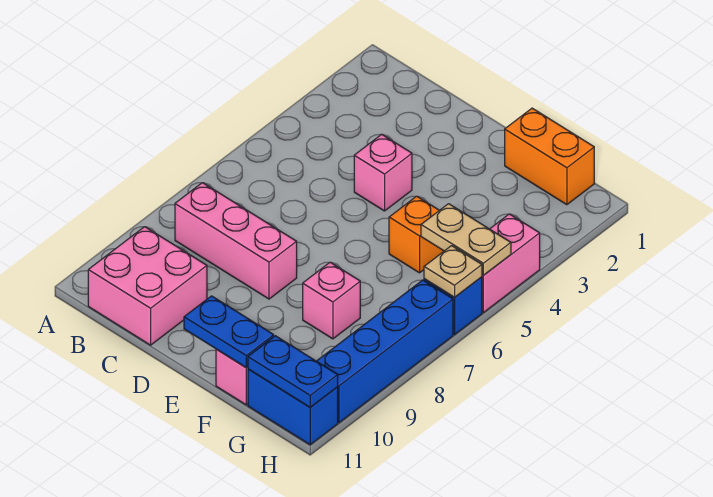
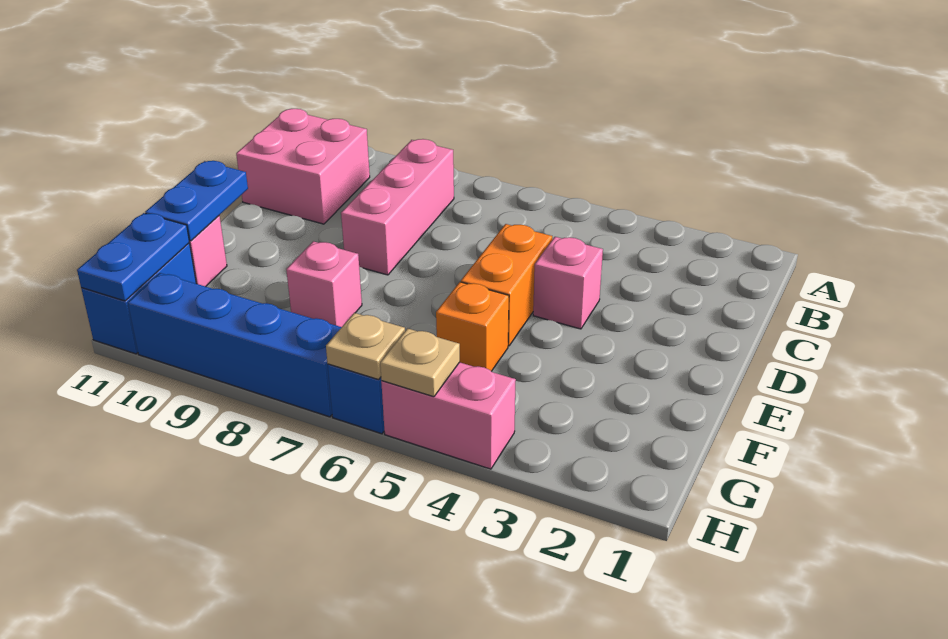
orange 1x2 brick [505,108,594,205] -> orange 1x2 brick moved to [461,224,552,346]
tan 1x2 plate [421,204,511,275] -> tan 1x1 plate [380,328,460,397]

